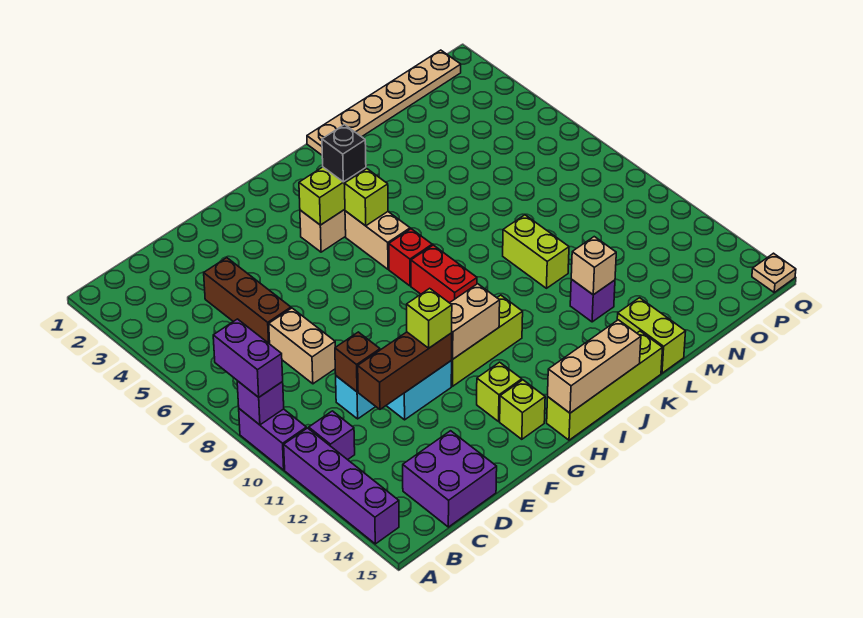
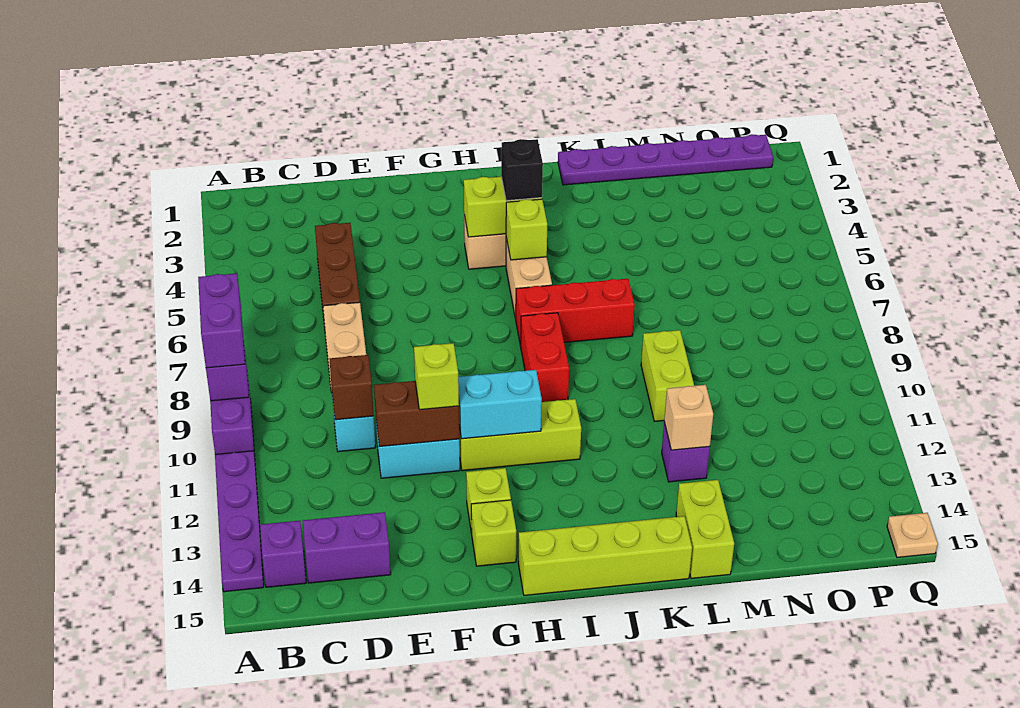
purple 1x4 brick [284,428,399,544] -> purple 1x4 plate [215,451,264,592]
purple 1x1 brick [309,411,355,460] -> purple 1x1 brick moved to [260,521,306,587]
purple 2x2 brick [403,431,497,527] -> purple 1x2 brick [303,512,391,583]
brown 1x3 brick [358,332,452,409] -> brown 1x2 brick [374,381,459,446]
tan 1x2 brick [450,284,500,359] -> cyan 1x2 brick [458,370,542,439]
tan 1x3 brick [548,320,641,413] -> none
red 1x1 brick [389,229,432,286] -> red 1x3 brick [516,279,635,346]
tan 1x6 plate [307,50,461,155] -> purple 1x6 plate [558,134,773,185]

